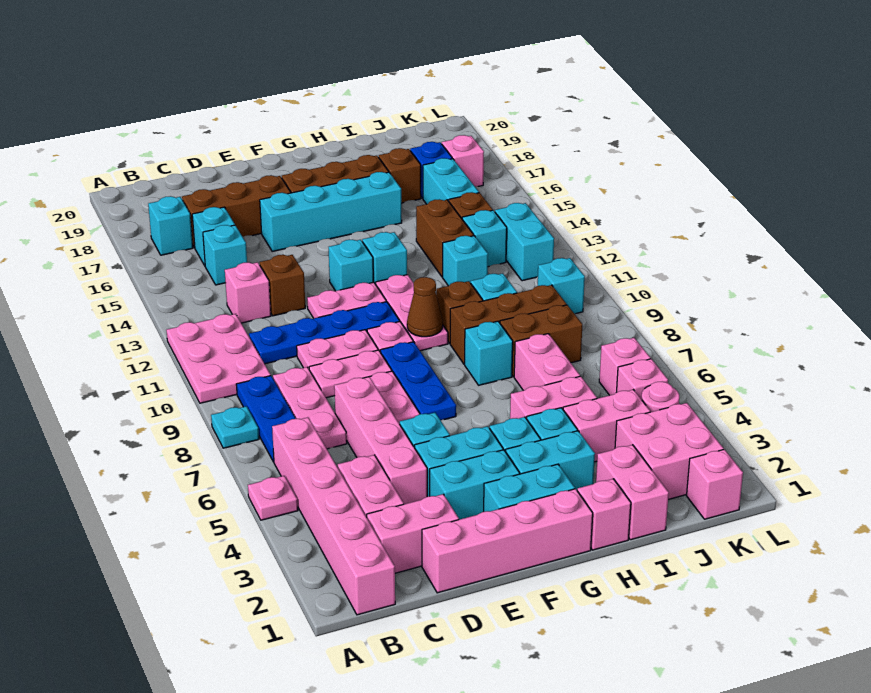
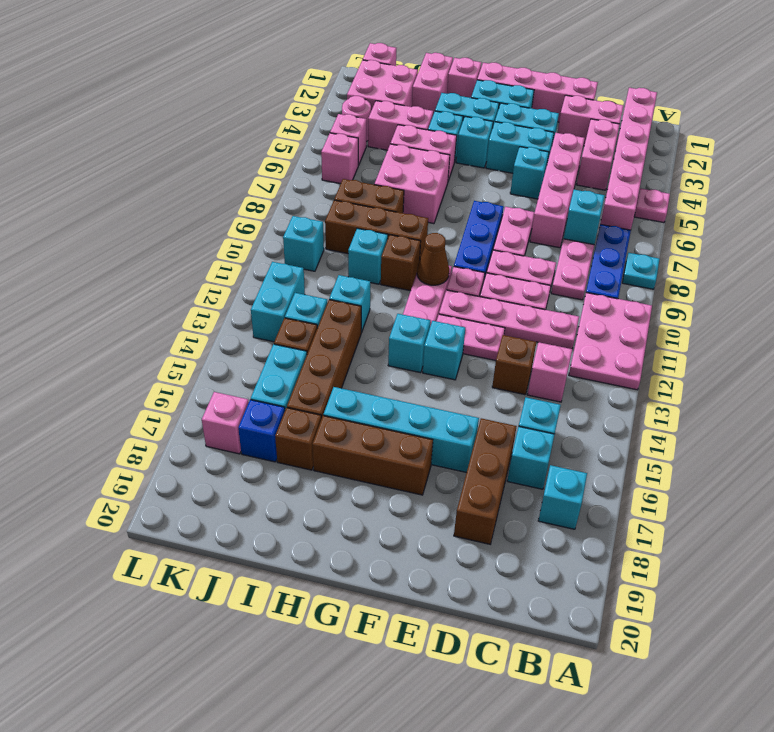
blue 1x4 plate [249,302,400,364] -> pink 1x4 plate [439,290,579,349]
brown 1x3 brick [182,175,291,248] -> brown 1x3 brick turned to [454,418,517,544]
cyan 1x1 brick [465,321,513,385] -> cyan 1x1 brick moved to [564,190,605,245]
pink 1x2 brick [514,334,580,390] -> pink 2x2 brick [374,144,450,224]
brown 1x2 brick [416,199,474,277] -> brown 1x4 brick [287,300,361,419]

